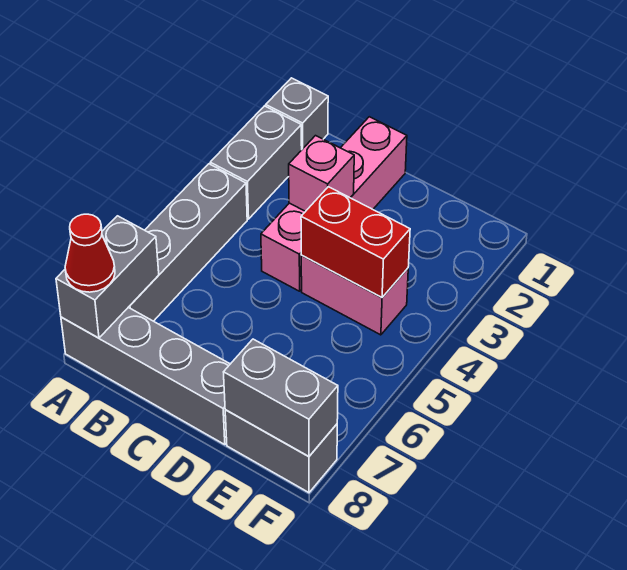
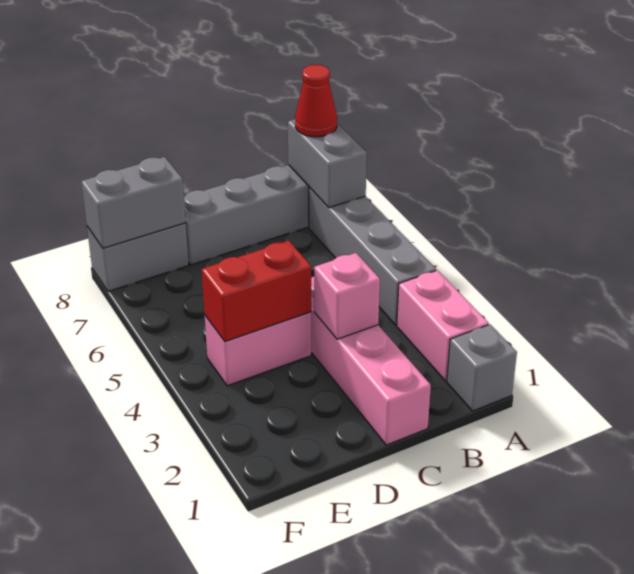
grey 1x2 brick [210,106,302,219] -> pink 1x2 brick [397,270,489,381]

